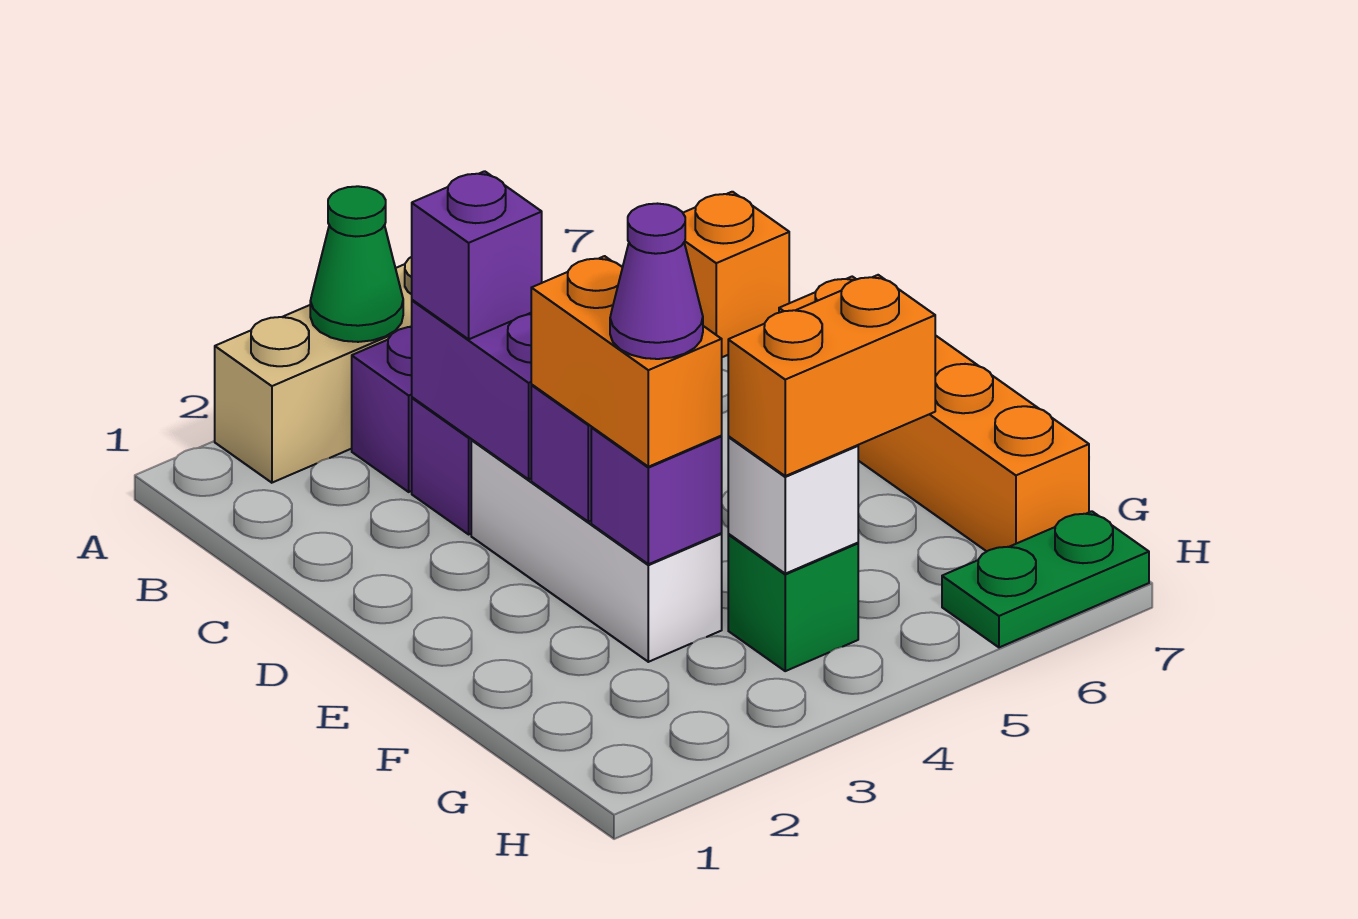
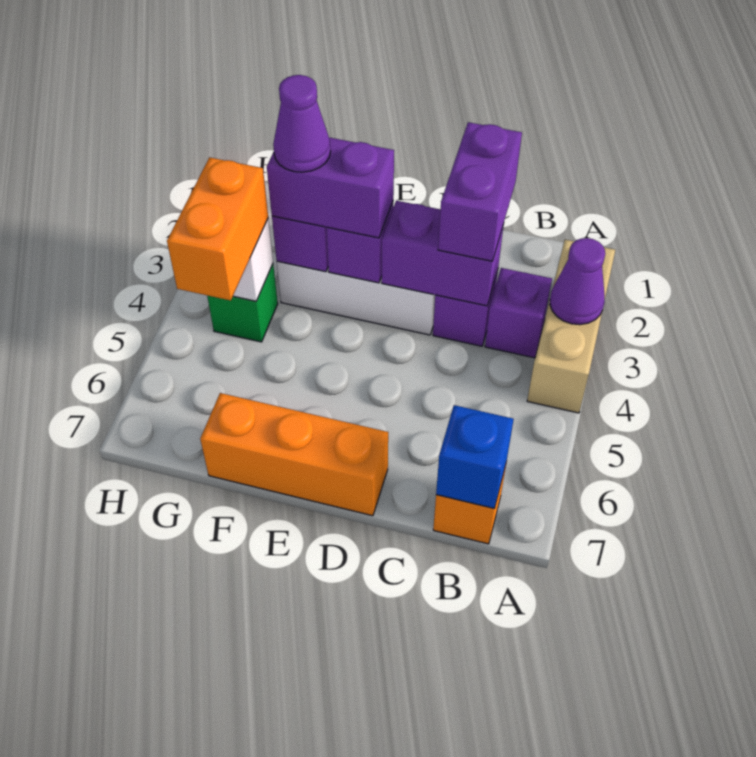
green 1x1 cone [310,186,403,342] -> purple 1x1 cone [550,238,605,325]
none -> blue 1x1 brick [436,405,514,509]
purple 1x1 brick [412,171,542,339] -> purple 1x2 brick [438,122,522,261]
orange 1x4 brick [779,277,1089,551] -> orange 1x3 brick [200,393,388,516]
orange 1x2 brick [531,256,722,467] -> purple 1x2 brick [267,137,394,238]
green 1x2 plate [942,511,1149,647] -> none

